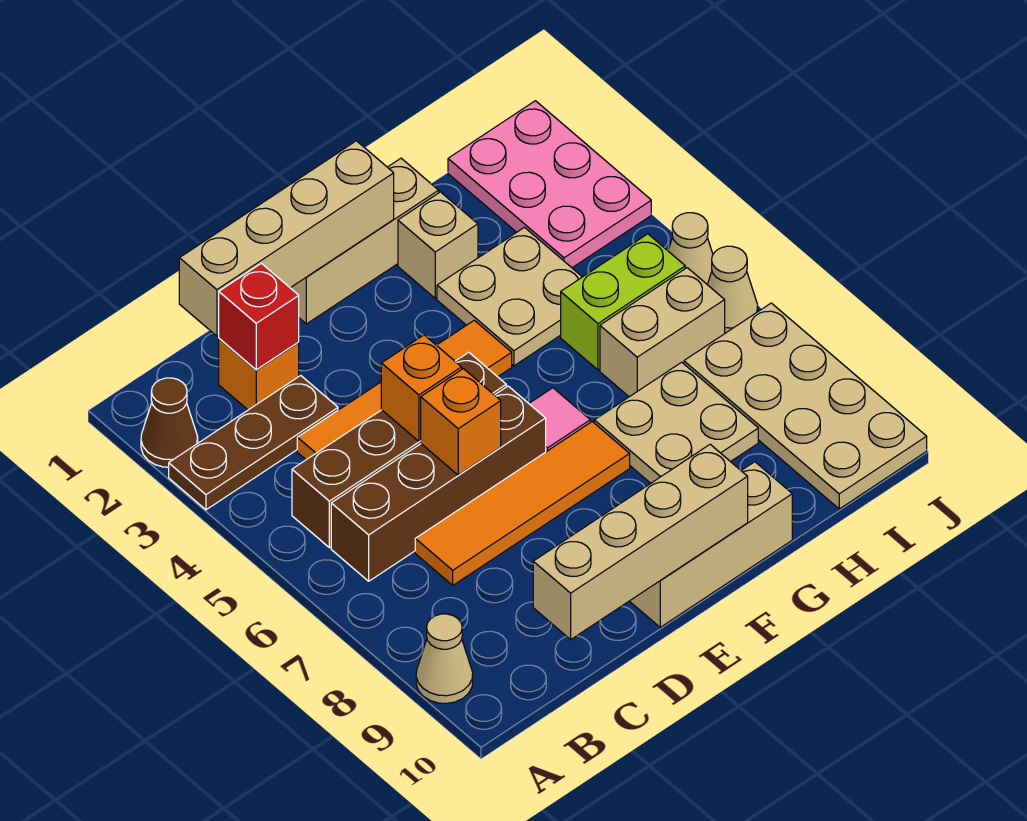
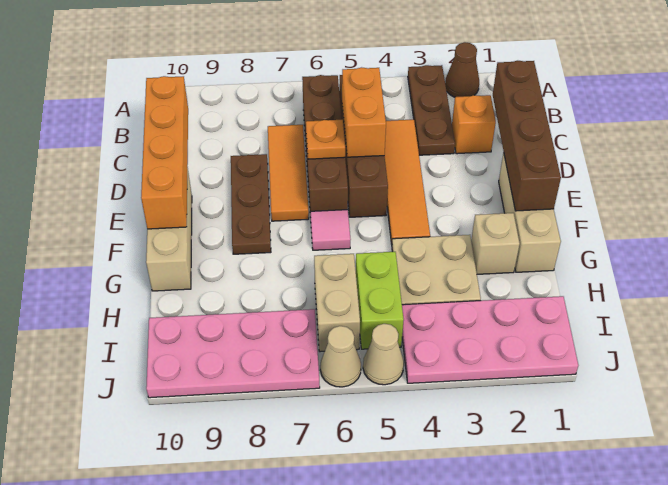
tan 1x1 cone [416,614,473,703] -> none
tan 1x4 brick [179,141,394,336] -> brown 1x4 brick [493,61,561,211]
red 1x1 brick [219,263,299,370] -> none
orange 1x4 tile [415,422,630,585] -> orange 1x3 tile [268,125,309,221]
tan 1x4 brick [533,444,748,639] -> orange 1x4 brick [141,76,188,229]
orange 1x1 brick [381,335,462,441] -> orange 1x2 brick [342,67,386,157]
orange 1x1 brick [421,369,501,475] -> orange 1x1 plate [306,120,345,159]
none -> brown 1x3 plate [231,154,271,254]
tan 2x2 plate [594,362,758,483] -> none
pink 2x3 plate [448,101,651,268] -> pink 2x4 plate [402,296,578,383]
tan 2x4 plate [684,303,927,509] -> pink 2x4 plate [146,309,320,398]

